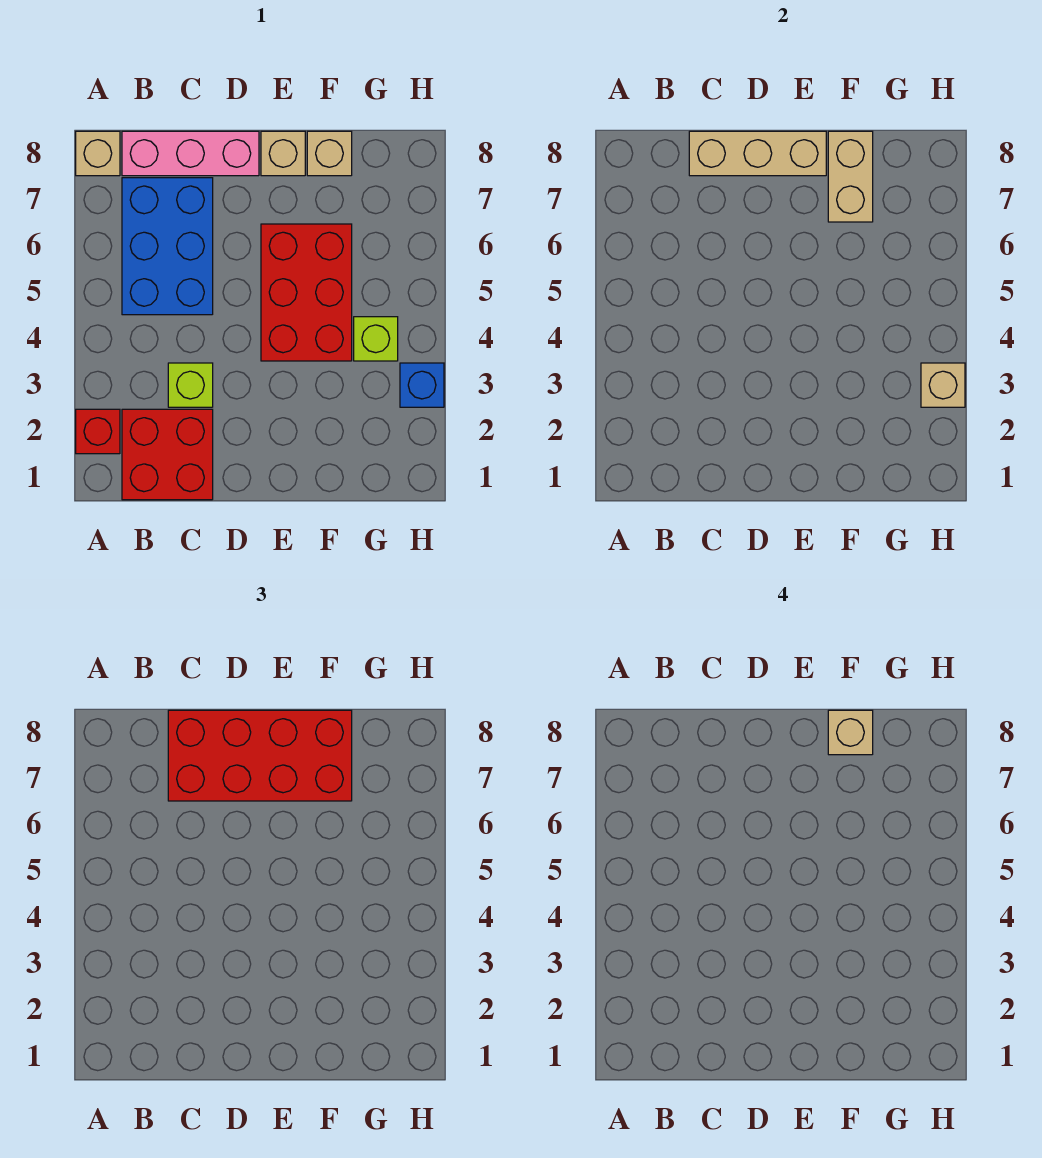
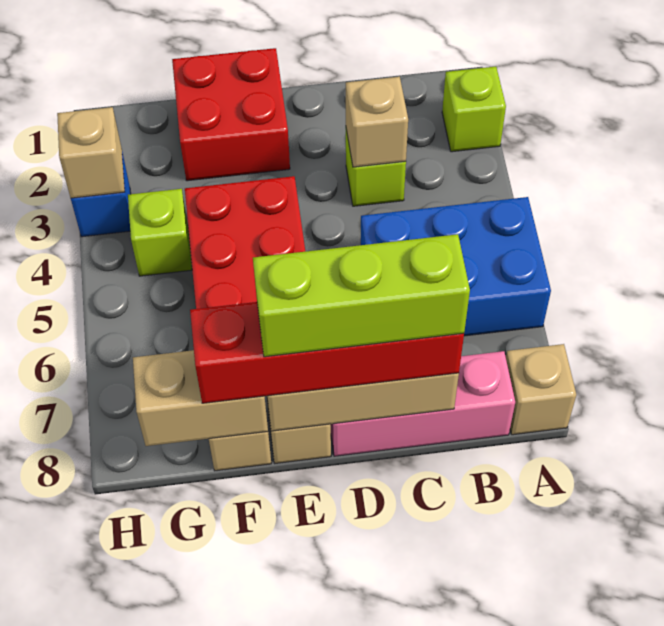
red 1x1 brick [76,409,120,454] -> lime 1x1 brick [442,67,506,152]
red 2x2 brick [122,409,213,500] -> red 2x2 brick moved to [172,48,290,181]
blue 2x3 brick [122,178,213,315] -> blue 2x3 brick turned to [361,197,551,336]
red 2x4 brick [168,710,352,801] -> red 1x4 brick [190,302,464,403]
none -> lime 1x3 brick [253,234,470,357]
tan 1x2 brick [828,131,873,222] -> tan 1x2 brick turned to [133,350,268,446]
tan 1x1 brick [828,710,873,755] -> tan 1x1 brick moved to [346,77,408,167]

